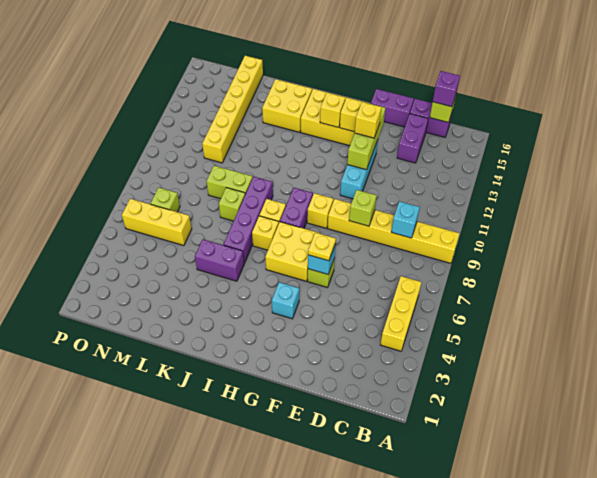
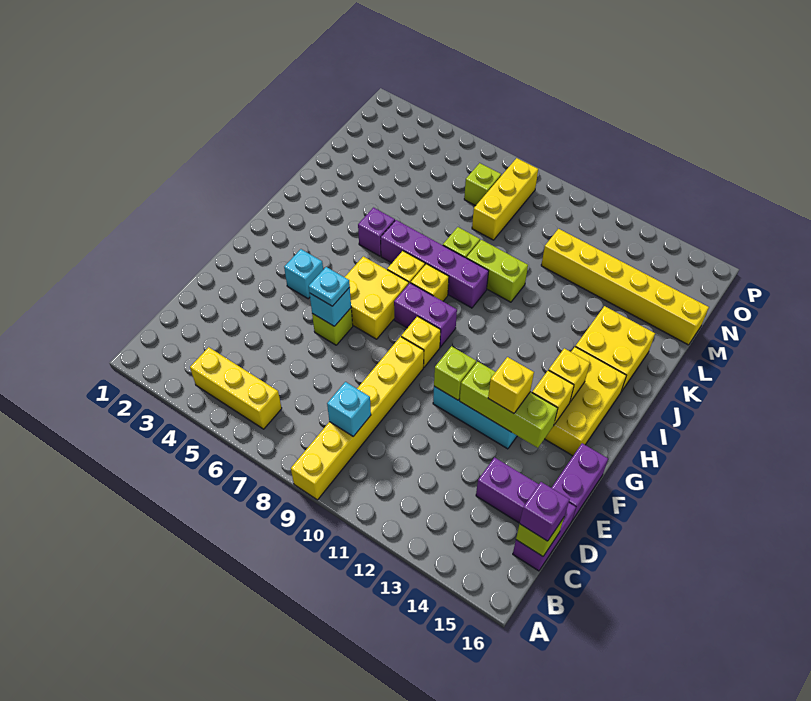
lime 1x1 brick [349,190,377,226] -> lime 1x1 brick moved to [434,346,476,400]
yellow 1x1 plate [308,233,336,261] -> cyan 1x1 plate [309,267,350,306]
purple 1x2 brick [195,240,244,281] -> purple 1x1 brick [358,208,395,256]
lime 1x2 brick [207,166,253,199] -> lime 1x2 brick turned to [467,240,528,302]
yellow 1x3 brick [122,199,192,246] -> yellow 1x3 brick moved to [472,158,538,240]

